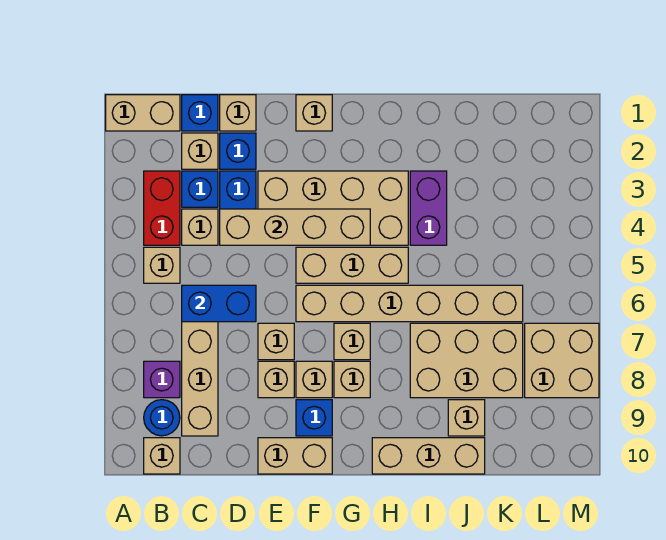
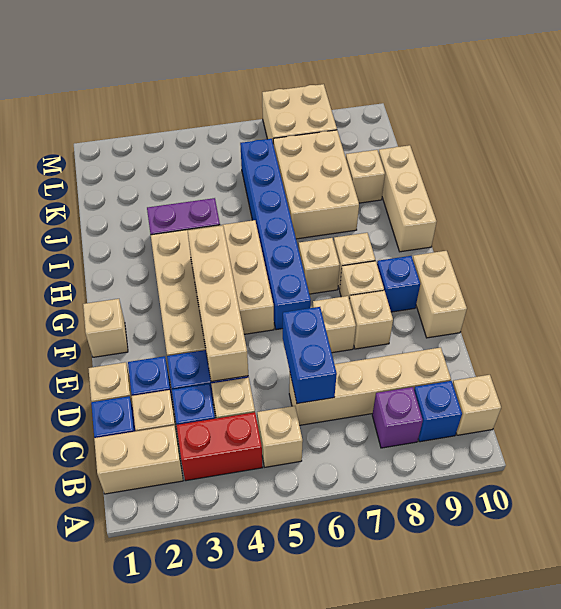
tan 1x2 brick [106,95,180,131] -> tan 1x2 brick turned to [94,425,183,494]
blue 1x1 round brick [144,400,180,436] -> blue 1x1 brick [414,381,462,442]
tan 1x6 brick [296,285,523,322] -> blue 1x6 brick [240,139,311,330]

